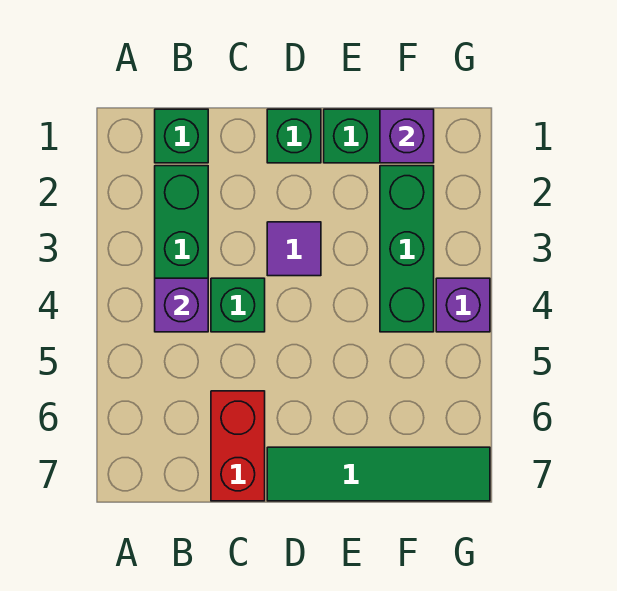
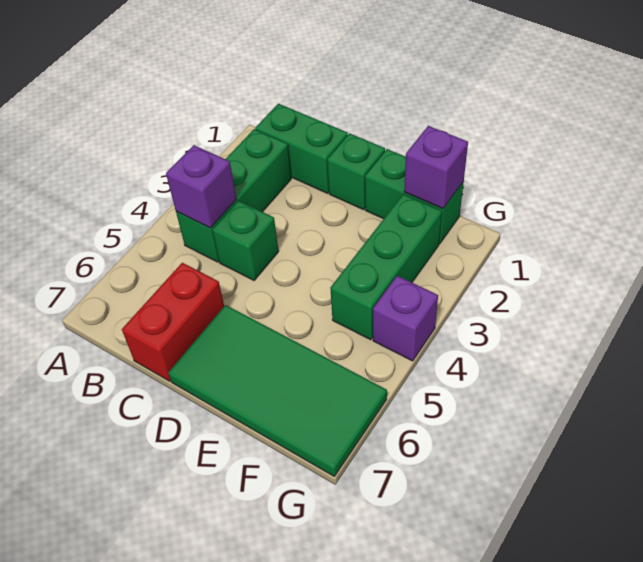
green 1x1 brick [155,109,208,163] -> green 1x2 brick [255,104,348,193]
purple 1x1 tile [267,222,321,276] -> none
green 1x4 tile [267,447,490,501] -> green 2x4 tile [168,305,387,476]

